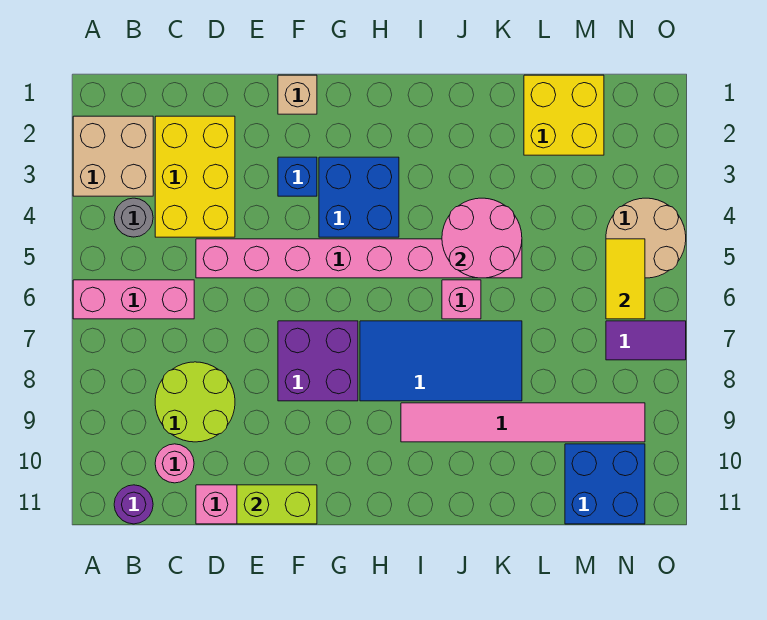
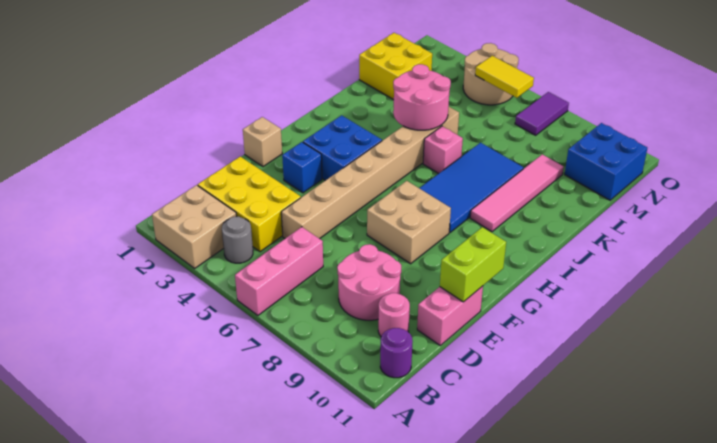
lime 2x2 round brick [155,362,235,442] -> pink 2x2 round brick [337,244,401,320]
pink 1x8 brick [196,239,522,278] -> tan 1x8 brick [281,107,459,239]
purple 2x2 brick [278,321,358,401] -> tan 2x2 brick [367,181,451,264]
pink 1x6 tile [401,403,645,442] -> pink 1x4 tile [470,154,564,232]

